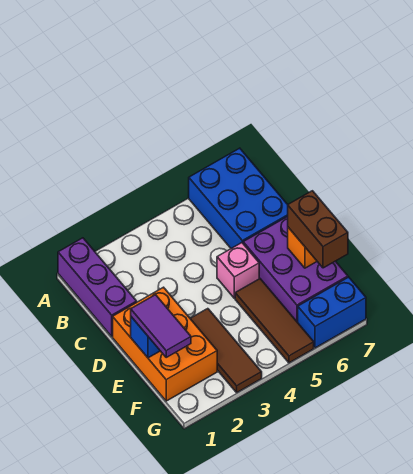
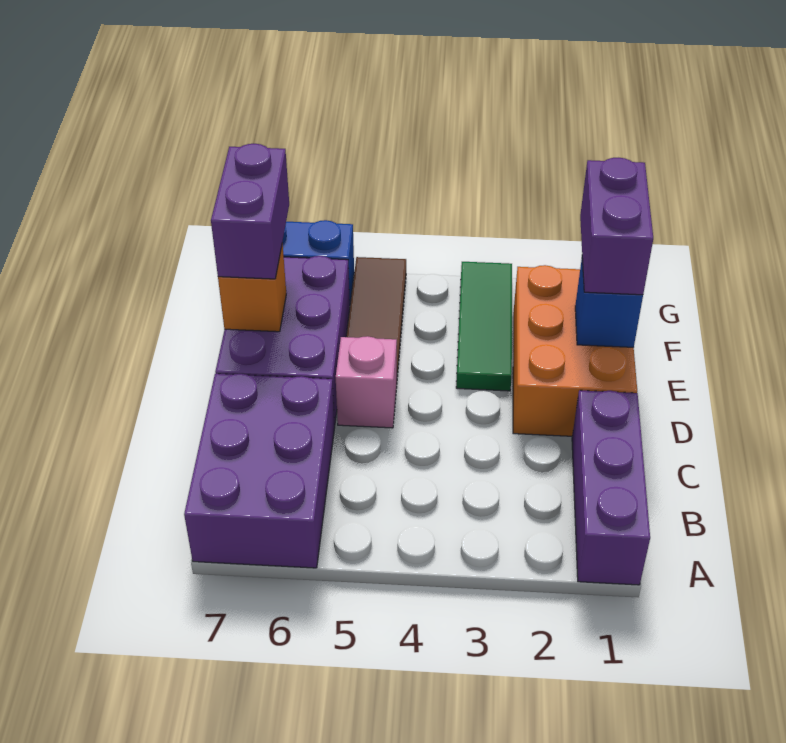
blue 2x3 brick [189,148,288,248] -> purple 2x3 brick [184,374,335,568]
purple 1x2 tile [131,295,191,357] -> purple 1x2 brick [580,158,653,295]
brown 1x3 tile [190,309,262,392] -> green 1x3 tile [456,262,512,391]
brown 1x2 brick [288,191,348,268] -> purple 1x2 brick [211,144,289,279]

